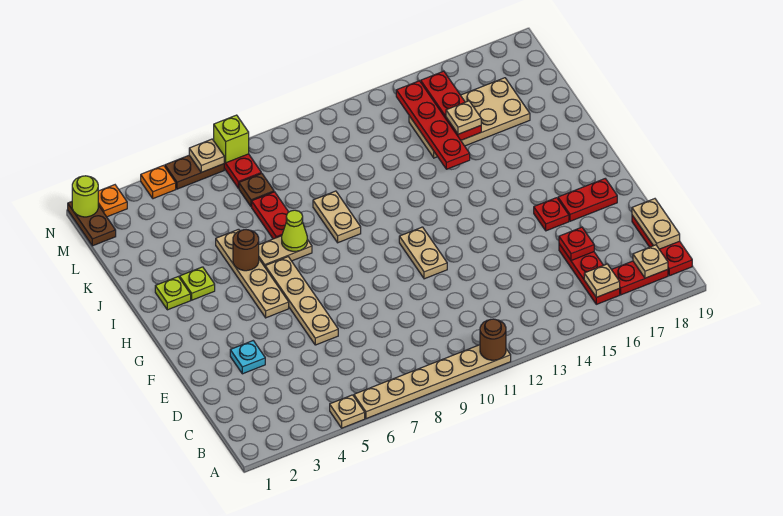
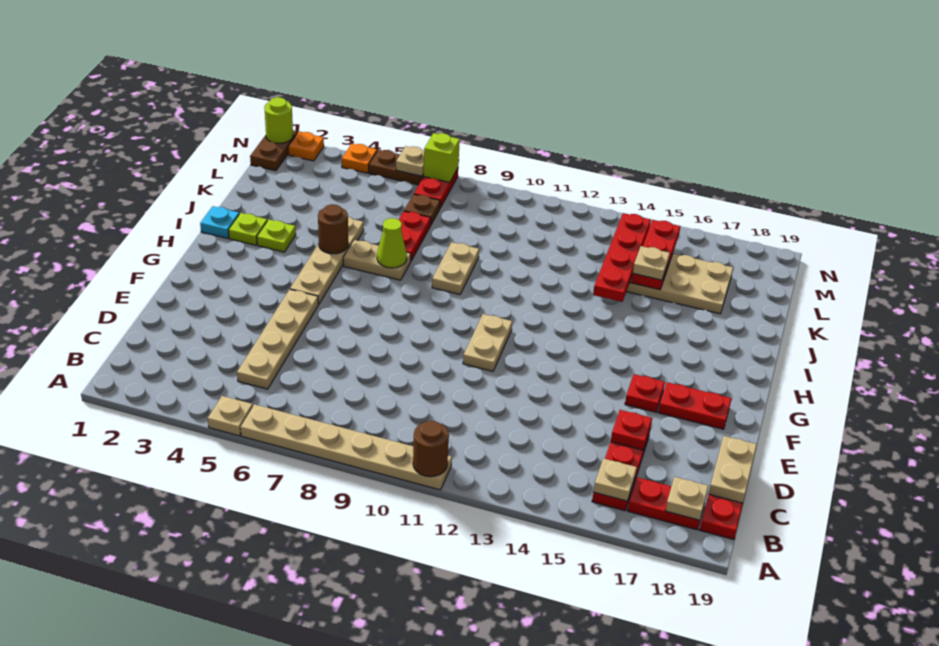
cyan 1x1 plate [230,341,265,374] -> cyan 1x1 plate moved to [200,206,239,238]
tan 1x4 plate [265,257,338,345] -> tan 1x4 plate moved to [237,289,318,389]

